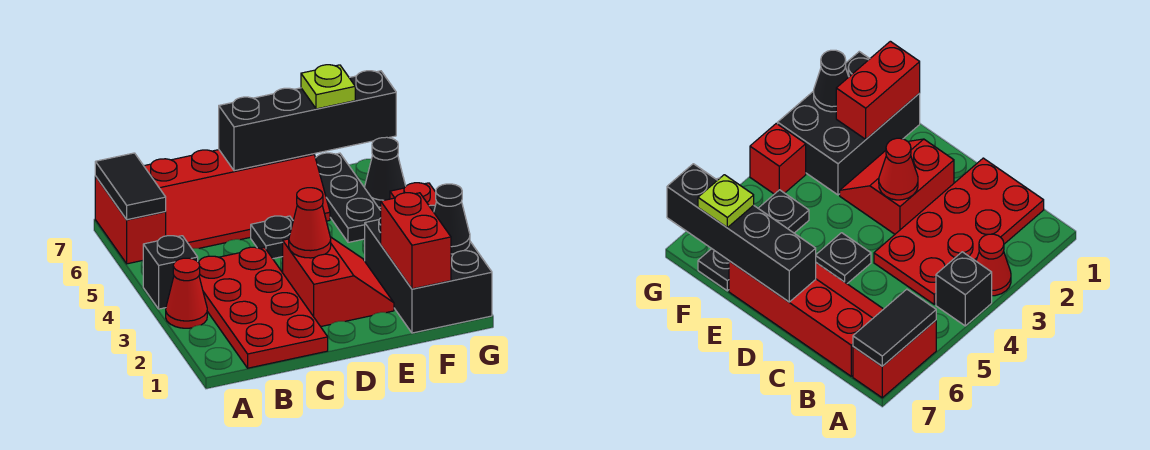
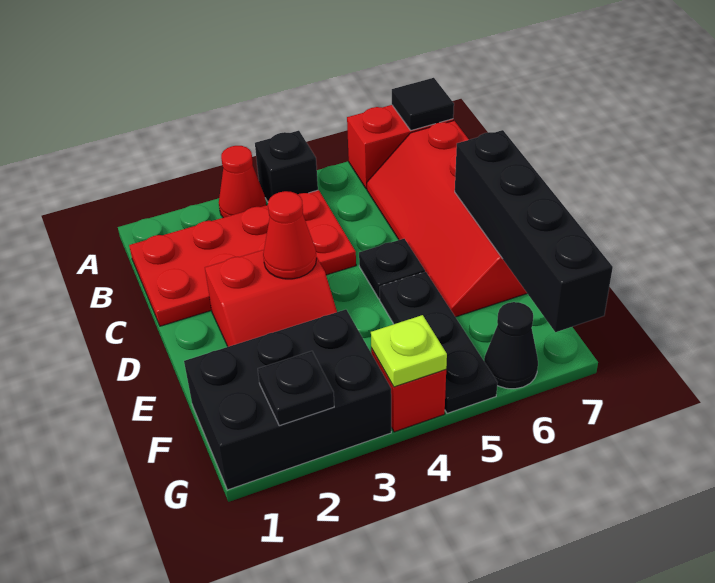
black 1x2 tile [95,153,166,220] -> black 1x1 tile [392,78,454,130]
red 1x2 brick [381,193,451,289] -> none
black 1x3 plate [316,153,381,242] -> black 1x3 plate turned to [380,272,498,413]
lime 1x1 plate [301,65,355,109] -> lime 1x1 plate moved to [371,315,447,387]
black 1x1 cone [434,184,470,254] -> black 1x1 plate [258,351,334,426]

